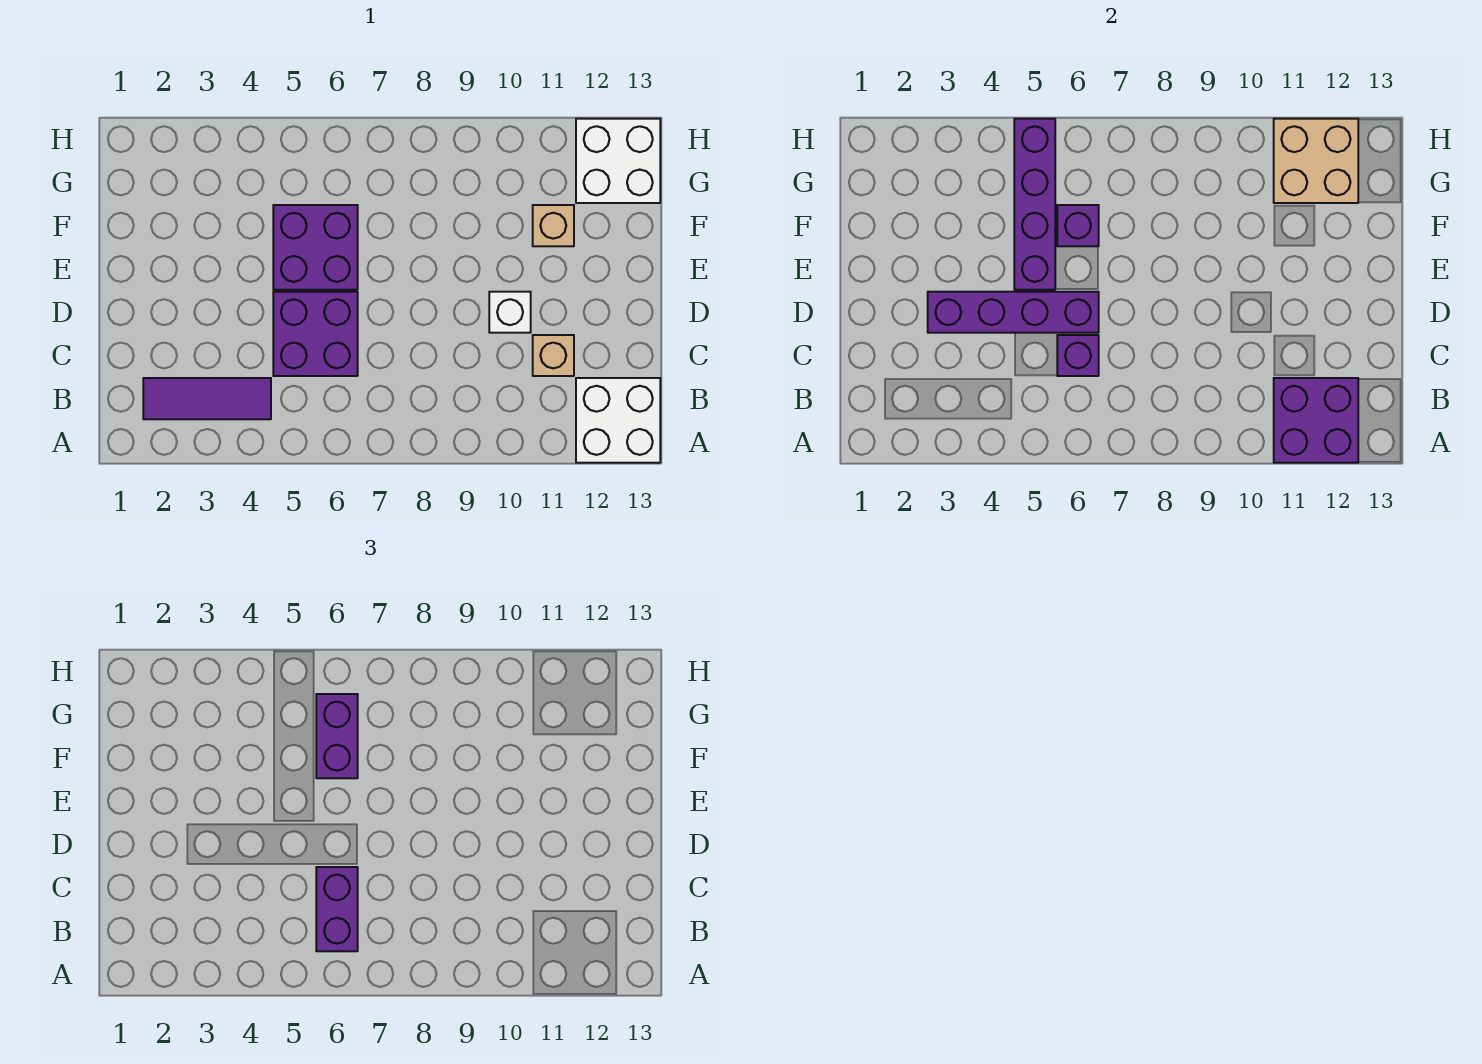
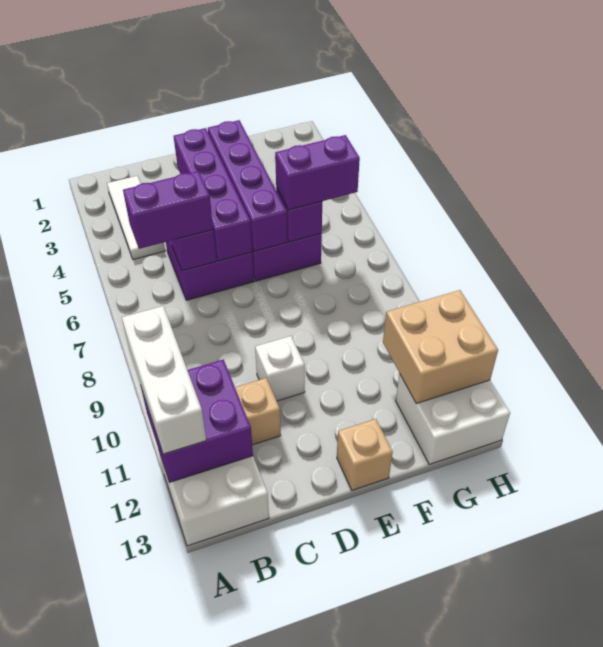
none -> white 1x3 brick [122,306,206,454]
purple 1x3 tile [143,378,271,419] -> white 1x3 tile [107,176,165,260]
purple 1x4 brick [1014,119,1055,290] -> purple 1x4 brick turned to [208,120,287,252]
tan 1x1 brick [533,205,574,246] -> tan 1x1 brick moved to [337,419,393,490]

